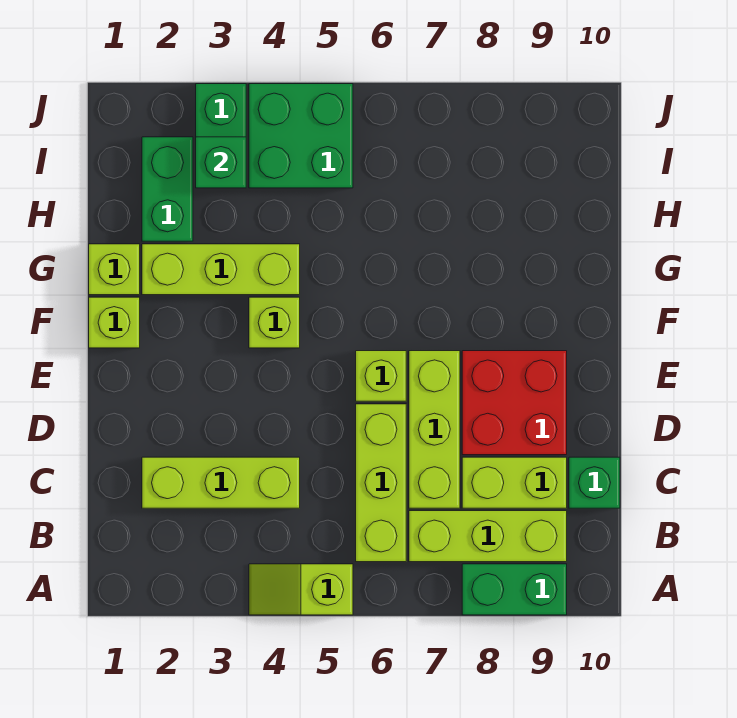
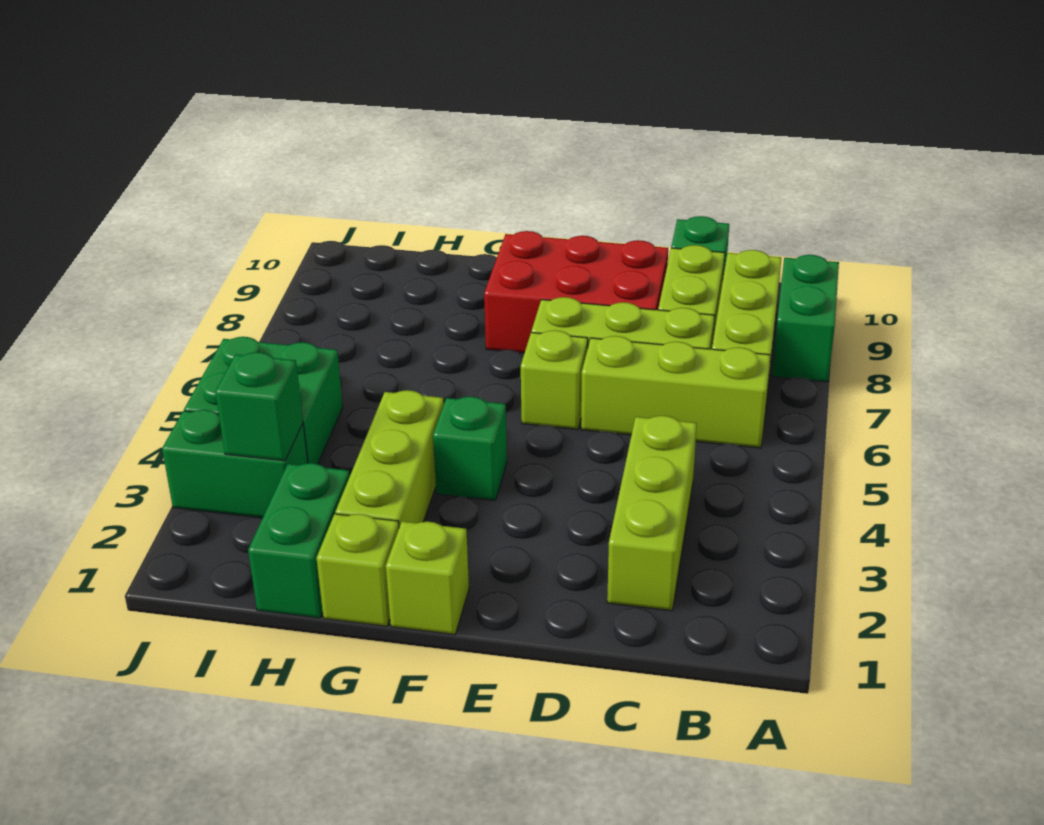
lime 1x2 slope [249,564,353,615] -> none
red 2x2 brick [462,351,567,455] -> red 2x3 brick [484,231,668,353]
lime 1x1 brick [249,297,300,348] -> green 1x1 brick [433,397,507,500]
green 1x2 brick [142,137,193,241] -> green 1x2 brick turned to [248,463,350,618]

